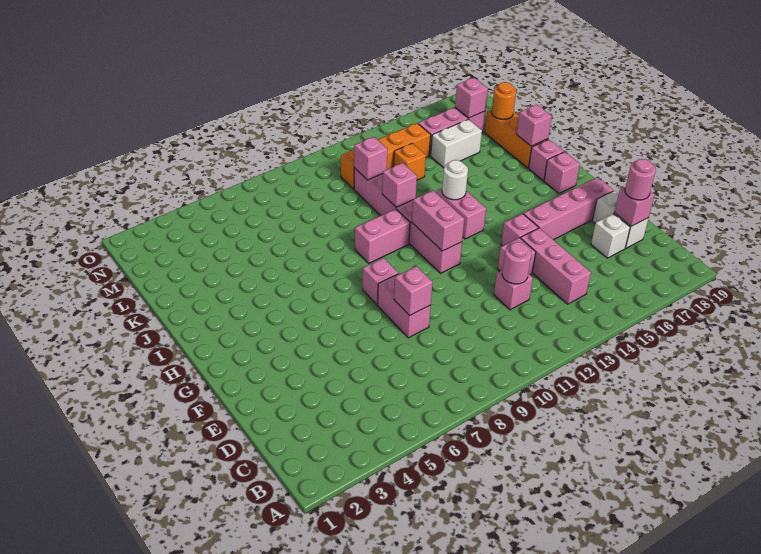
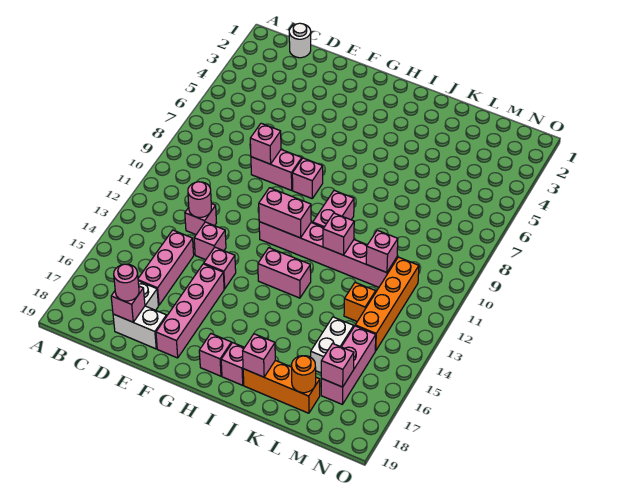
pink 1x3 brick [521,228,591,304] -> pink 1x3 brick turned to [138,230,194,305]
white 1x1 round brick [442,160,468,200] -> white 1x1 round brick moved to [289,23,311,58]

